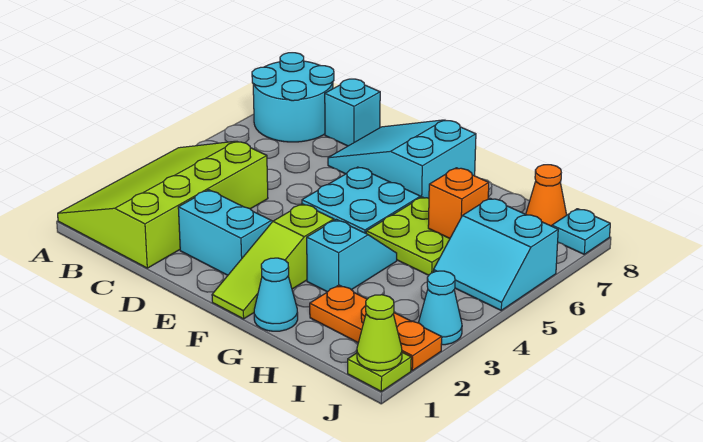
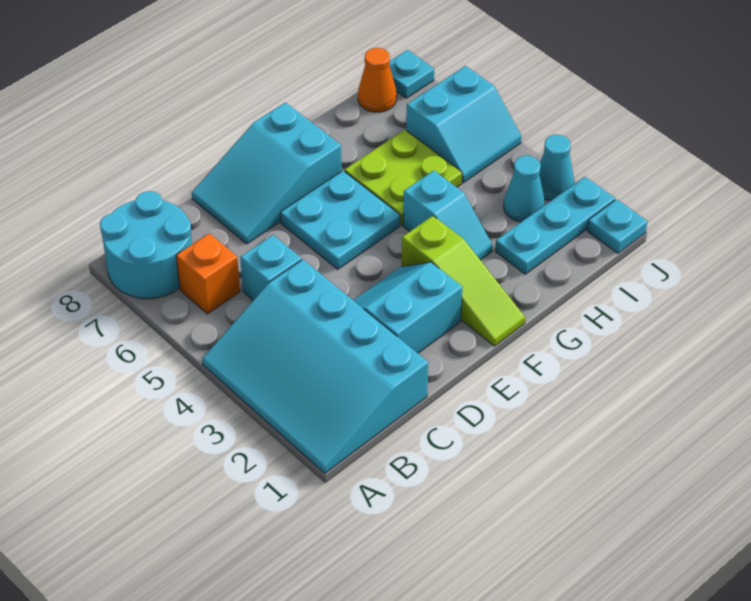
lime 3x4 slope [58,141,268,268] -> cyan 3x4 slope [202,260,428,473]
cyan 1x1 brick [325,79,380,146] -> cyan 1x1 brick moved to [240,235,302,300]
cyan 1x1 cone [254,258,298,331] -> cyan 1x1 cone moved to [504,156,545,222]
cyan 1x2 slope [307,219,397,292] -> cyan 1x2 slope turned to [403,171,493,260]
orange 1x3 plate [310,285,442,370] -> cyan 1x3 plate [495,177,615,274]
orange 1x1 brick [428,168,489,238] -> orange 1x1 brick moved to [176,233,240,314]
lime 1x1 plate [348,352,411,391] -> cyan 1x1 plate [587,199,647,253]
lime 1x1 cone [357,295,402,371] -> none

